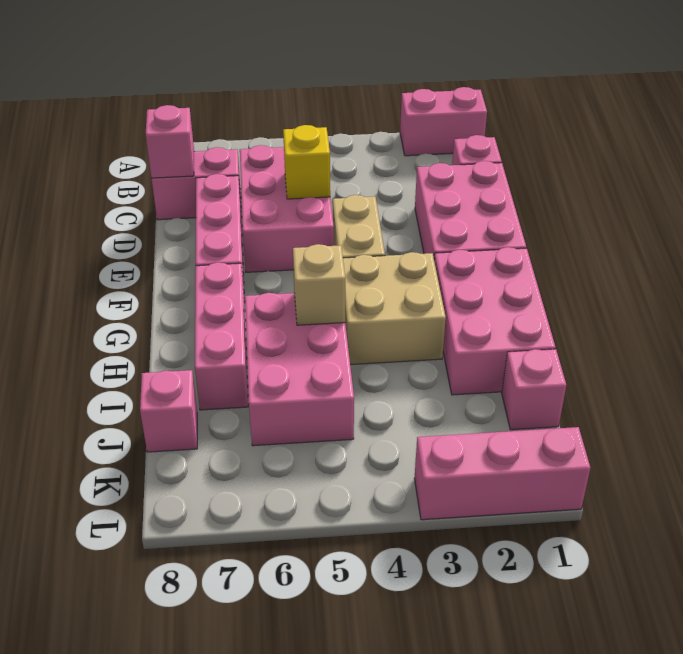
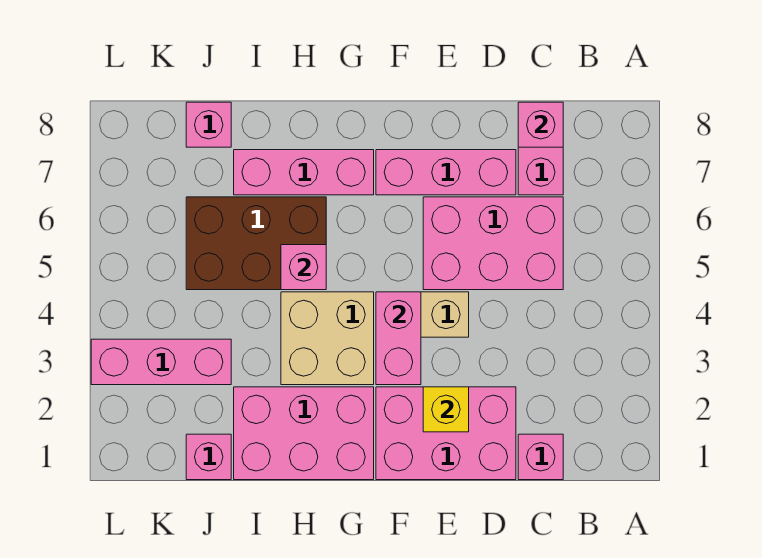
pink 1x2 brick [400,87,487,156] -> pink 1x2 brick moved to [376,292,421,385]
yellow 1x1 brick [283,125,330,199] -> yellow 1x1 brick moved to [423,387,469,432]
pink 2x3 brick [245,293,354,446] -> brown 2x3 brick [186,197,326,290]
tan 1x1 brick [293,244,345,325] -> pink 1x1 brick [281,245,326,290]
pink 1x3 brick [414,427,590,520] -> pink 1x3 brick turned to [91,339,231,385]

